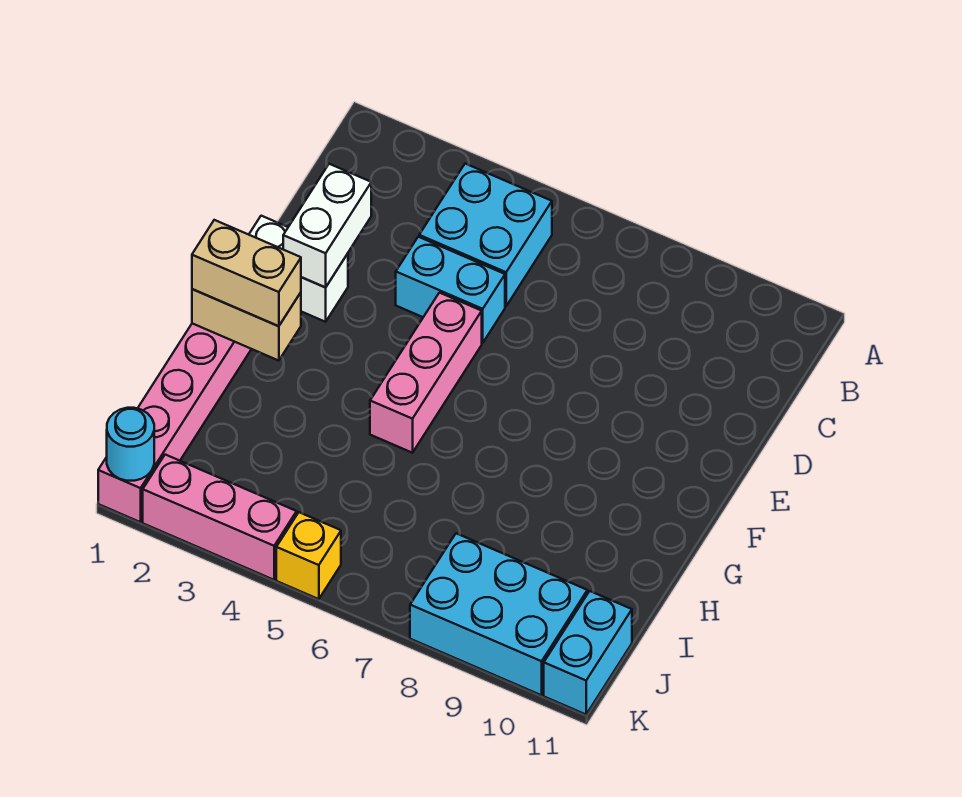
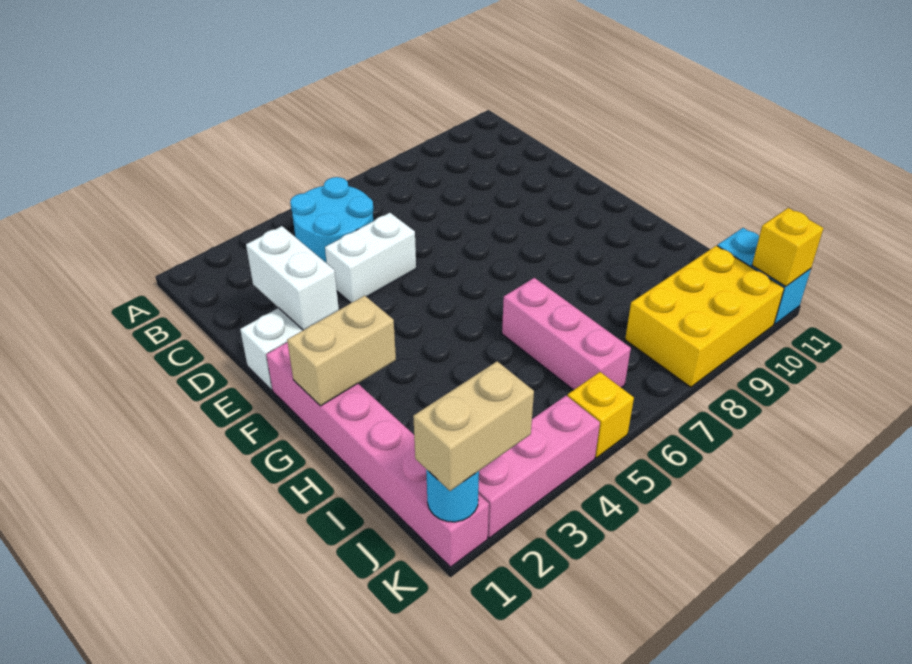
cyan 2x2 brick [419,164,552,306] -> cyan 2x2 round brick [290,177,373,263]
cyan 1x2 brick [396,237,505,343] -> white 1x2 brick [325,213,416,303]
pink 1x3 brick [370,293,482,453] -> pink 1x3 brick moved to [502,278,631,390]
tan 1x2 brick [192,220,301,326] -> tan 1x2 brick moved to [413,361,534,491]
cyan 2x3 brick [410,533,587,695] -> yellow 2x3 brick [625,246,784,387]
none -> yellow 1x1 brick [752,208,824,286]

